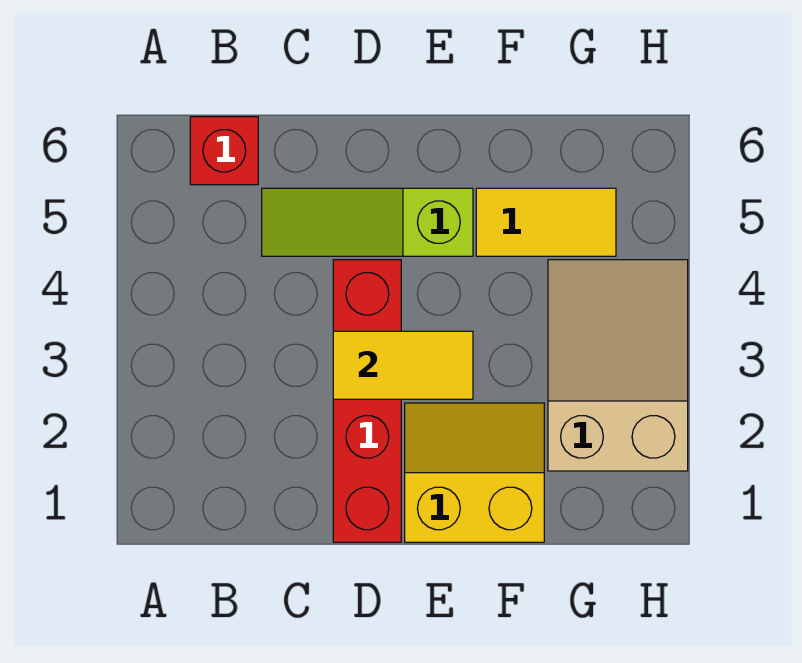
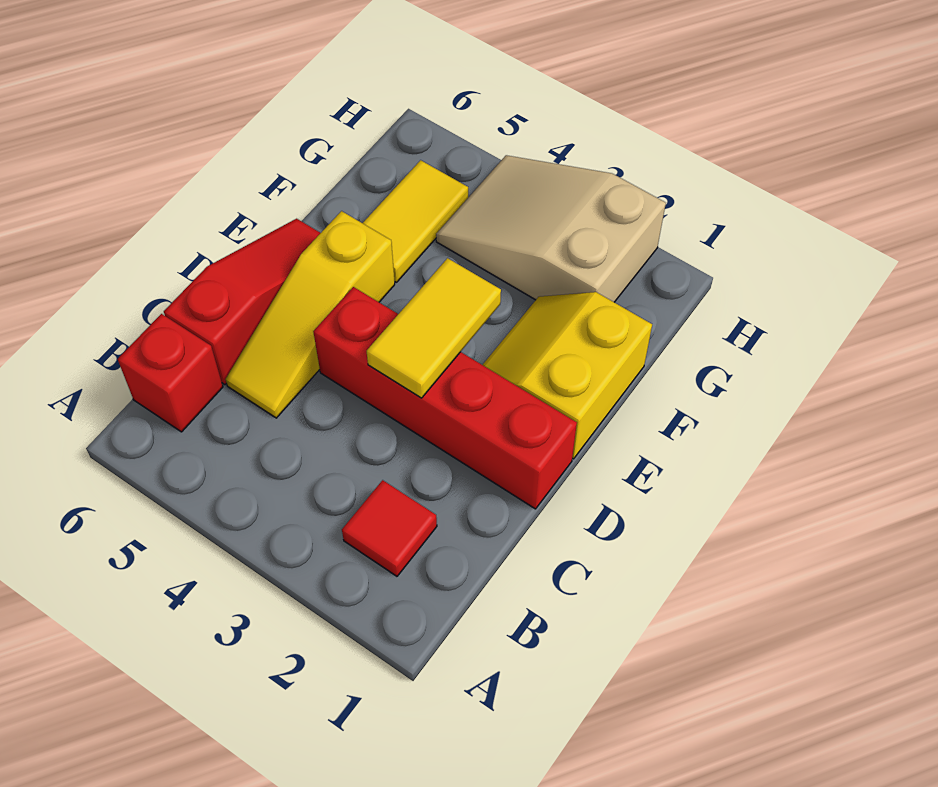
none -> red 1x1 tile [342,480,437,576]
lime 1x3 slope [262,188,473,256] -> yellow 1x3 slope [226,211,395,418]
none -> red 1x3 slope [164,219,320,385]

